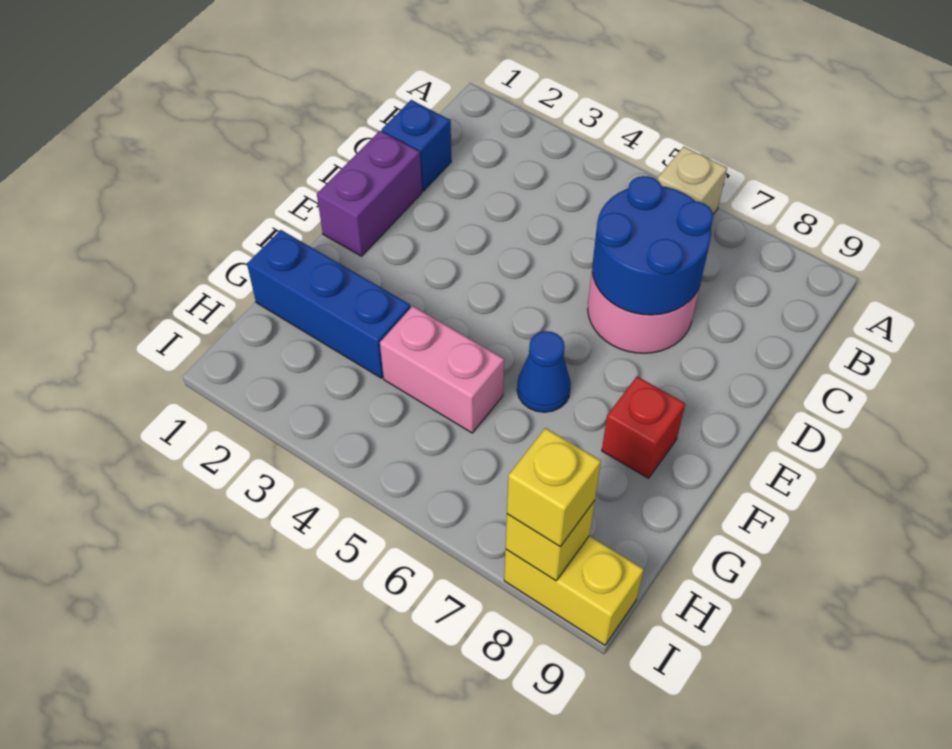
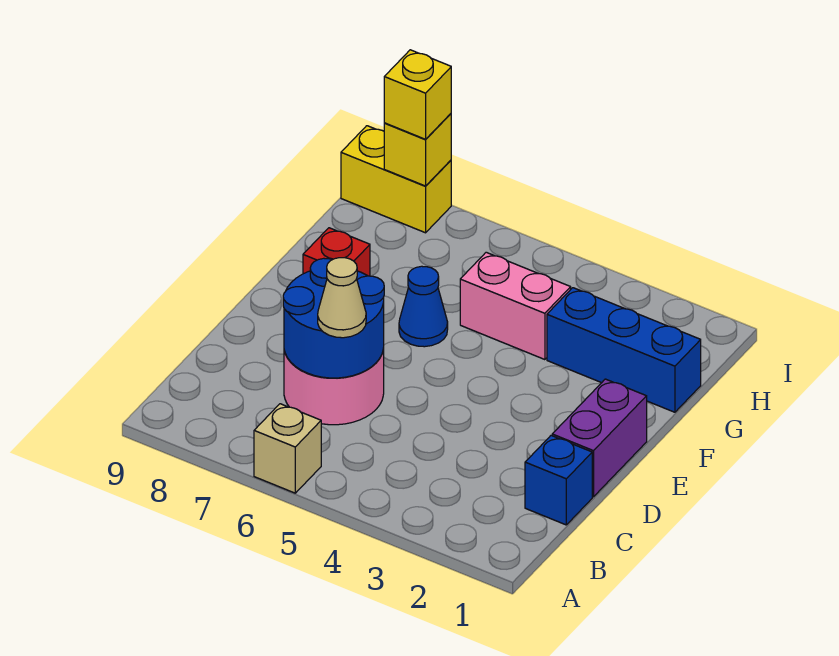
none -> tan 1x1 cone [318,258,366,338]

